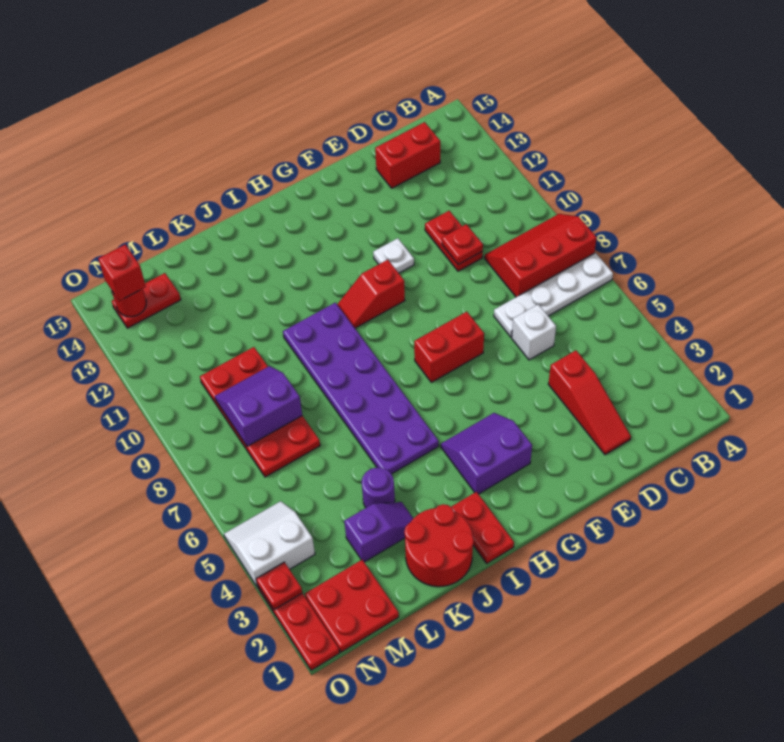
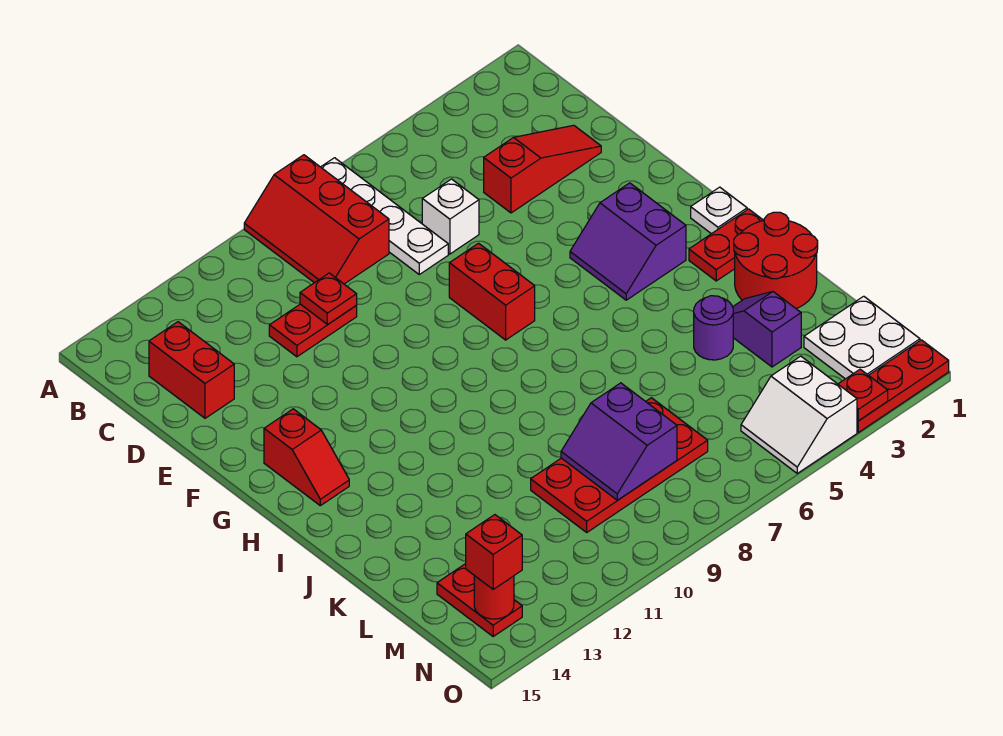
white 1x1 plate [373,238,414,273] -> white 1x1 plate moved to [691,187,747,234]
red 1x2 slope [337,260,405,328] -> red 1x2 slope moved to [264,409,349,506]
purple 2x6 plate [283,303,439,474] -> none
red 2x2 plate [305,560,399,652] -> white 2x2 plate [804,296,920,379]

